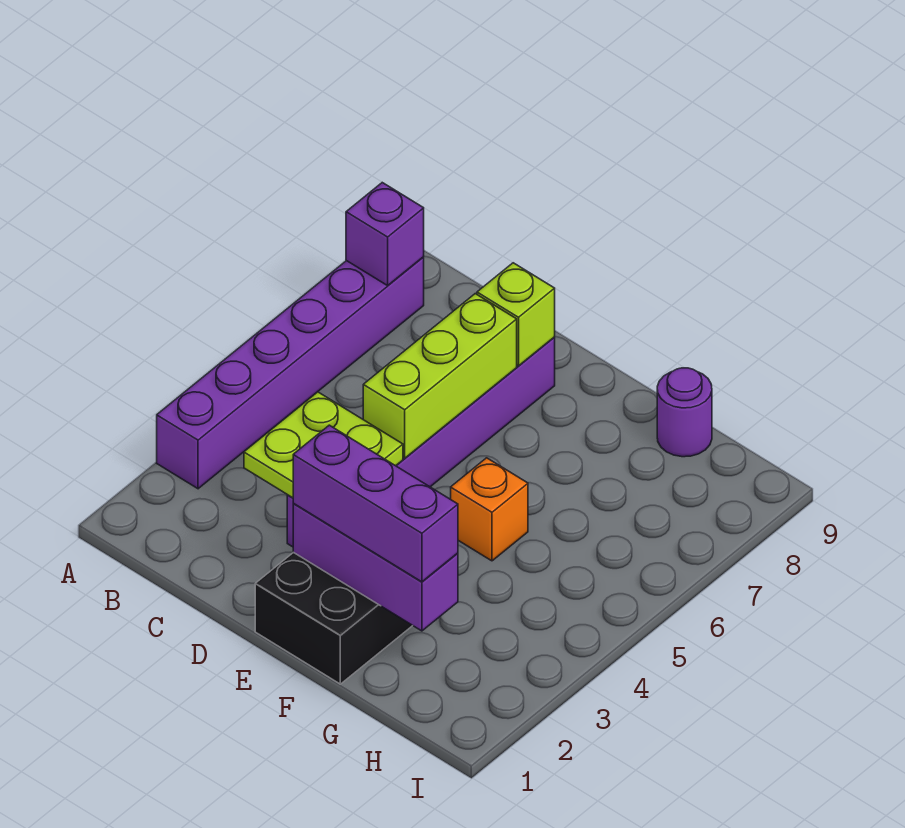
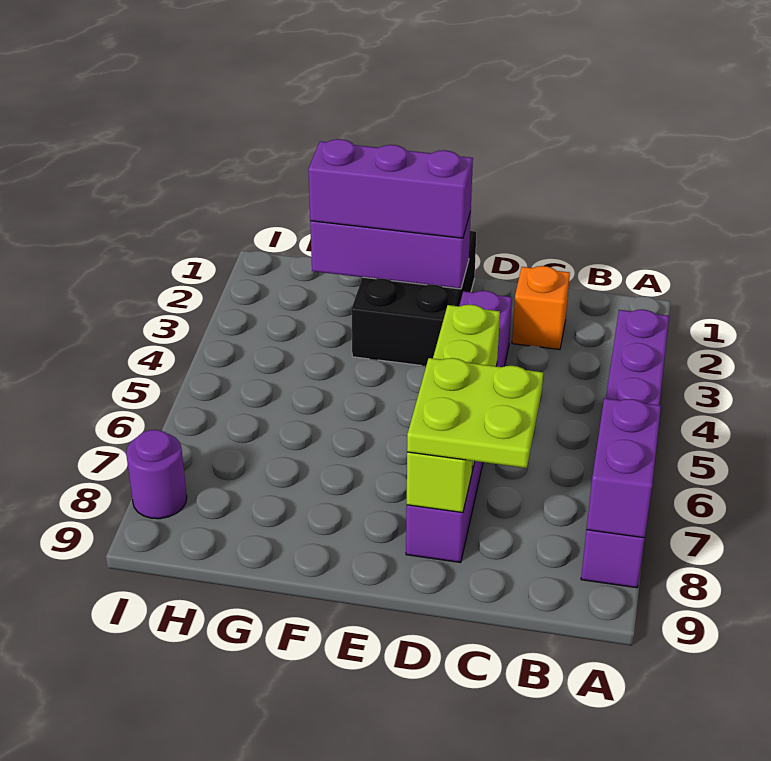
purple 1x1 brick [346,183,424,285] -> purple 1x2 brick [587,398,661,538]
lime 2x2 plate [244,392,403,498] -> lime 2x2 plate moved to [407,358,543,468]
orange 1x1 brick [451,458,528,561] -> orange 1x1 brick moved to [512,266,570,350]
purple 1x1 round brick [657,368,712,457] -> purple 1x1 round brick moved to [126,430,187,519]

